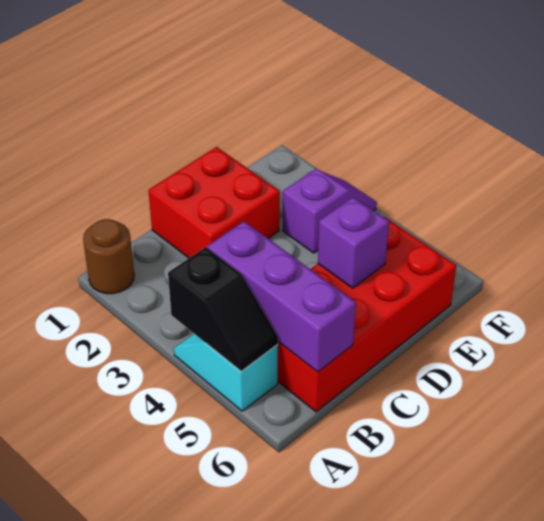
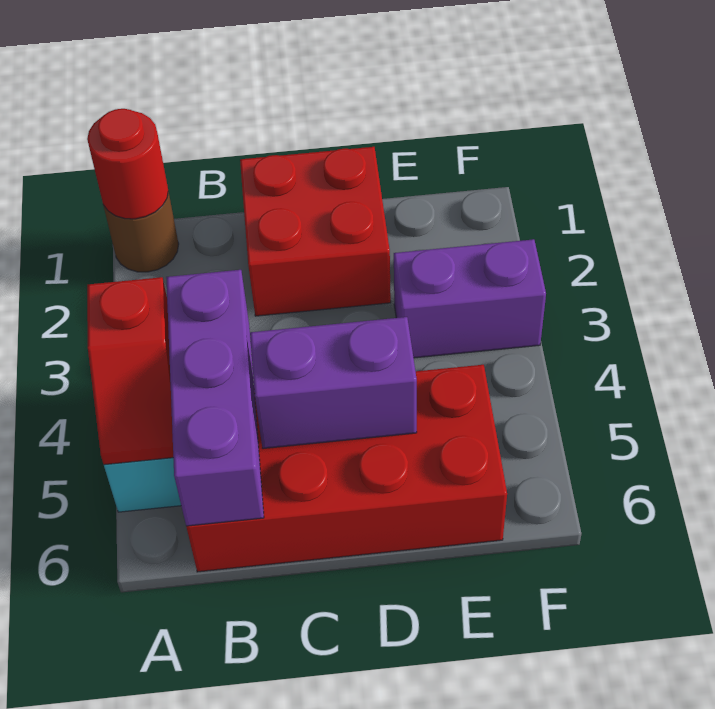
none -> red 1x1 round brick [87,109,168,219]
black 1x2 slope [168,247,278,371] -> red 1x2 slope [87,277,173,465]
purple 1x1 brick [318,197,389,288] -> purple 1x2 brick [250,317,417,449]
purple 1x2 slope [283,169,377,253] -> purple 1x2 brick [394,239,546,358]

